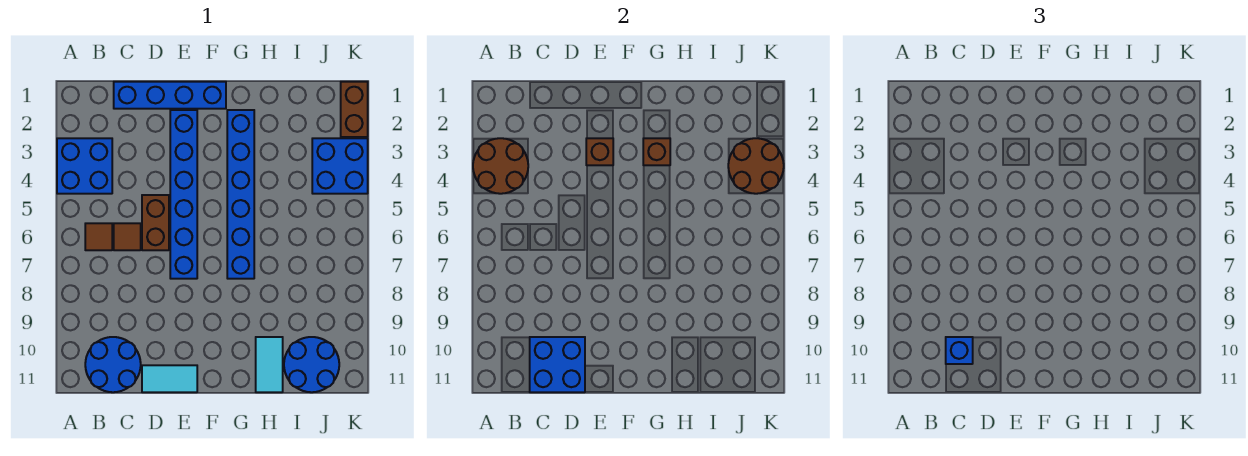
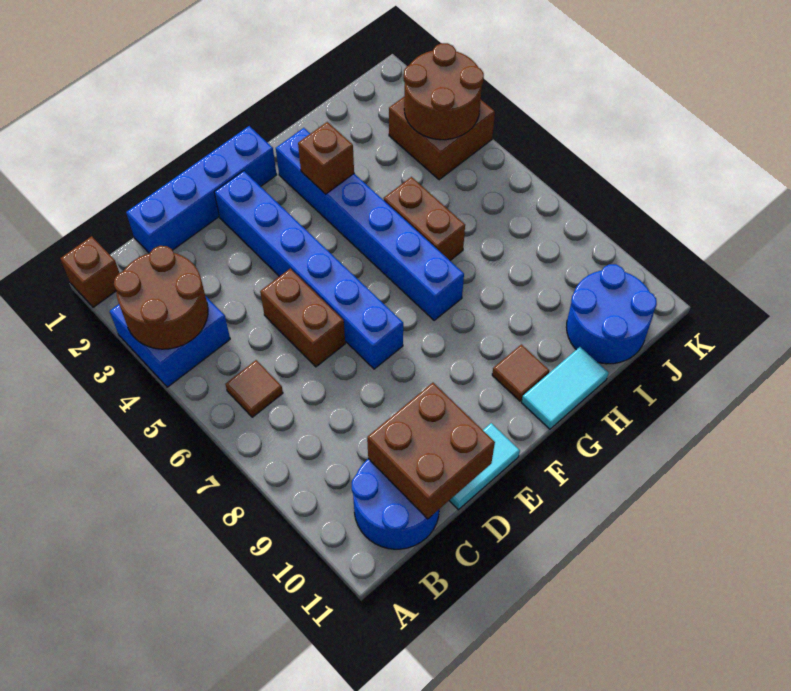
brown 1x1 tile [114,223,141,250] -> brown 1x1 tile moved to [492,344,549,401]
blue 2x2 brick [530,337,585,392] -> brown 2x2 brick [367,383,495,519]
blue 1x1 brick [946,337,973,364] -> none
brown 1x1 brick [586,138,613,165] -> brown 1x1 brick moved to [60,236,119,307]
cyan 1x2 tile [256,337,283,392] -> cyan 1x2 tile turned to [522,347,609,429]
blue 2x2 brick [312,138,368,194] -> brown 2x2 brick [389,97,495,180]
brown 1x2 brick [341,82,368,137] -> brown 1x2 brick moved to [384,177,465,260]

